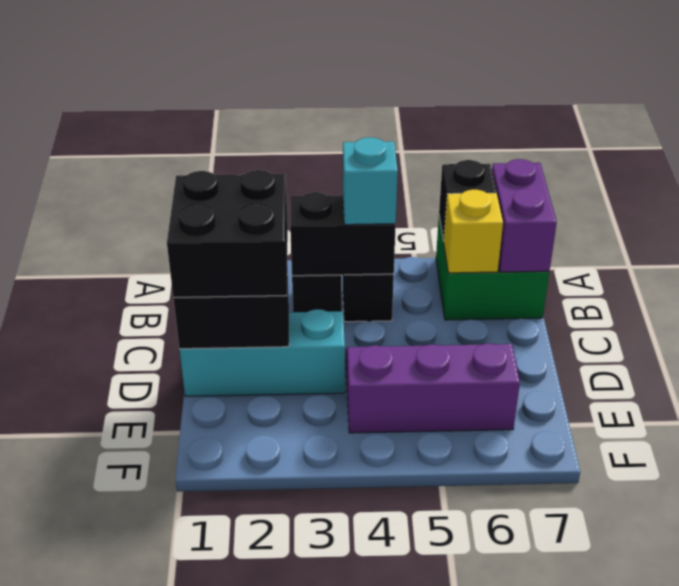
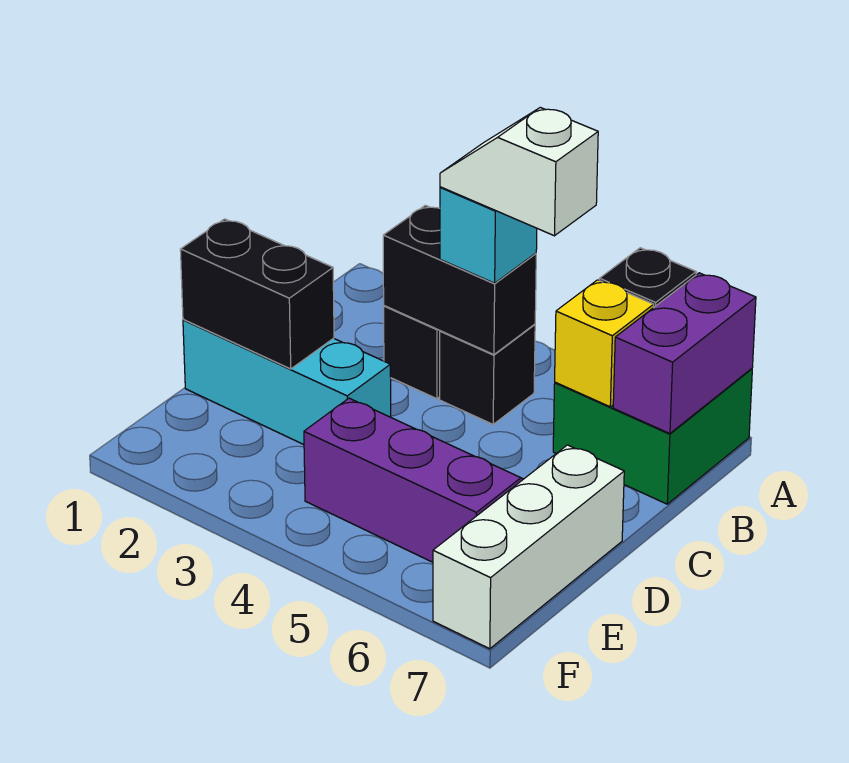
none -> white 1x2 slope [440,107,598,236]
black 2x2 brick [167,170,288,297] -> none
none -> white 1x3 brick [433,445,624,649]

